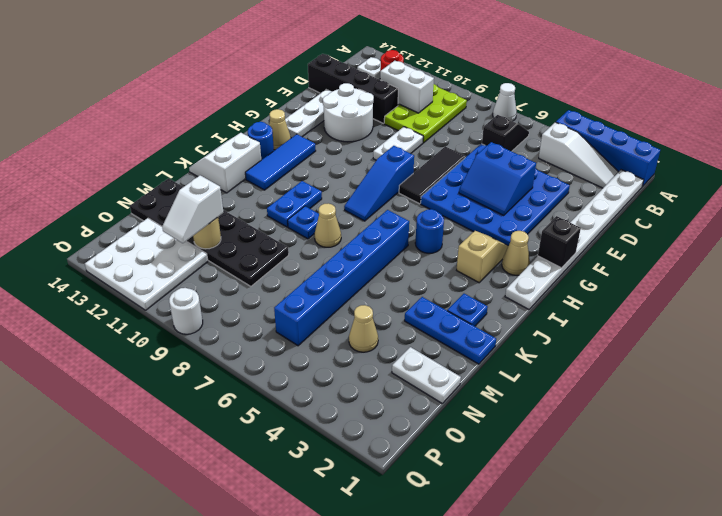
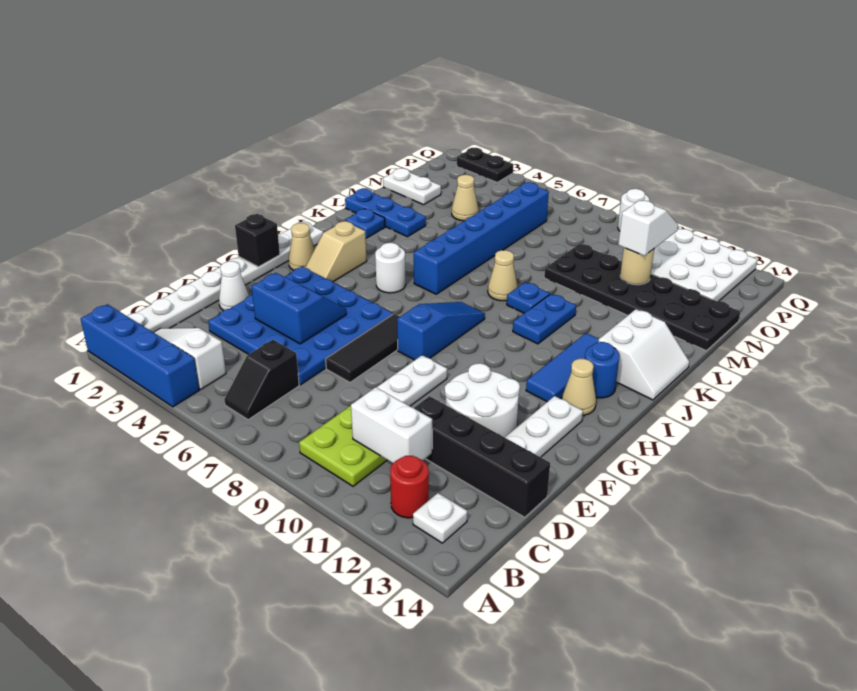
white 1x1 cone [493,83,517,121] -> white 1x1 cone moved to [219,261,249,311]
blue 1x1 round brick [415,209,444,253] -> white 1x1 round brick [375,243,406,293]
none -> black 1x2 plate [457,148,513,182]

